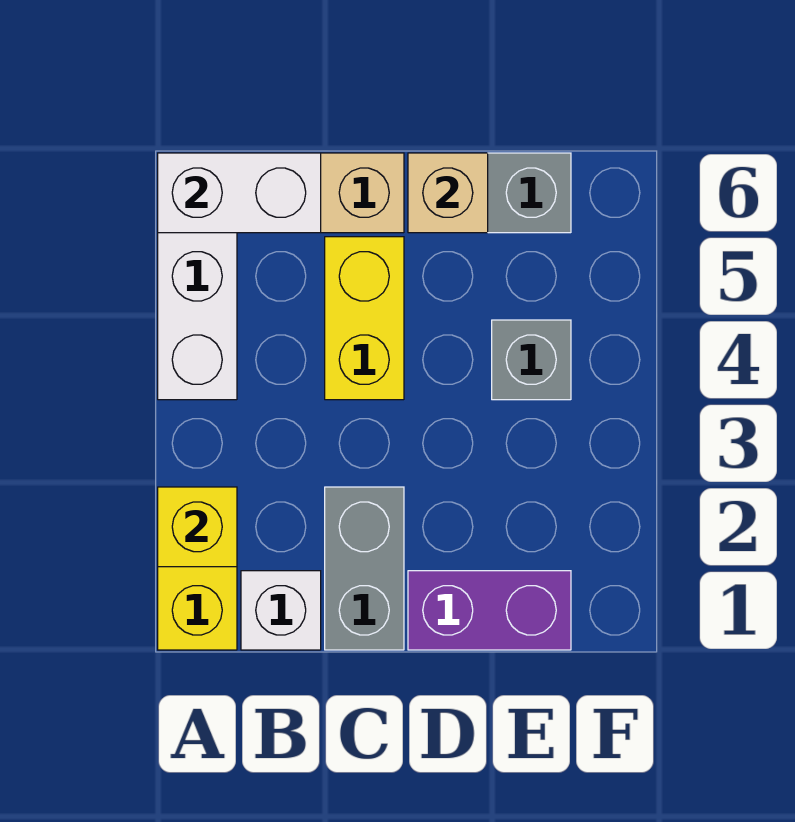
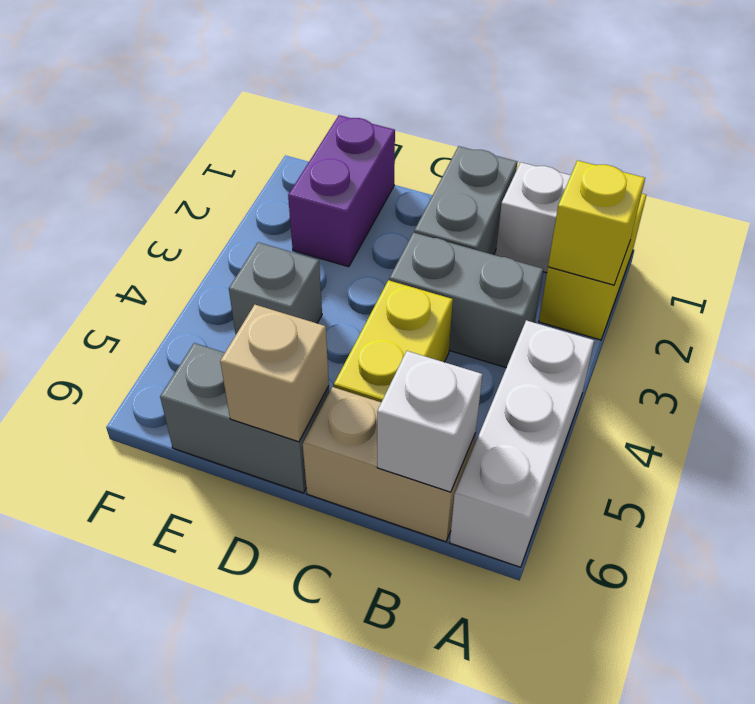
white 1x2 brick [158,153,321,233] -> white 1x1 brick [377,351,482,492]
none -> grey 1x2 brick [389,233,543,368]
purple 1x2 brick [408,571,571,650] -> purple 1x2 brick turned to [288,115,395,267]

